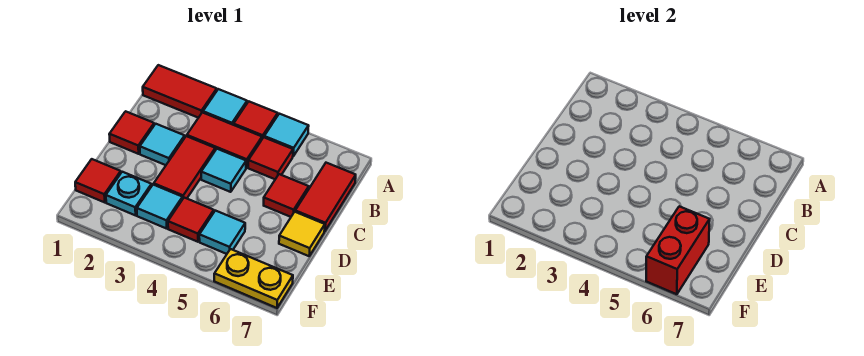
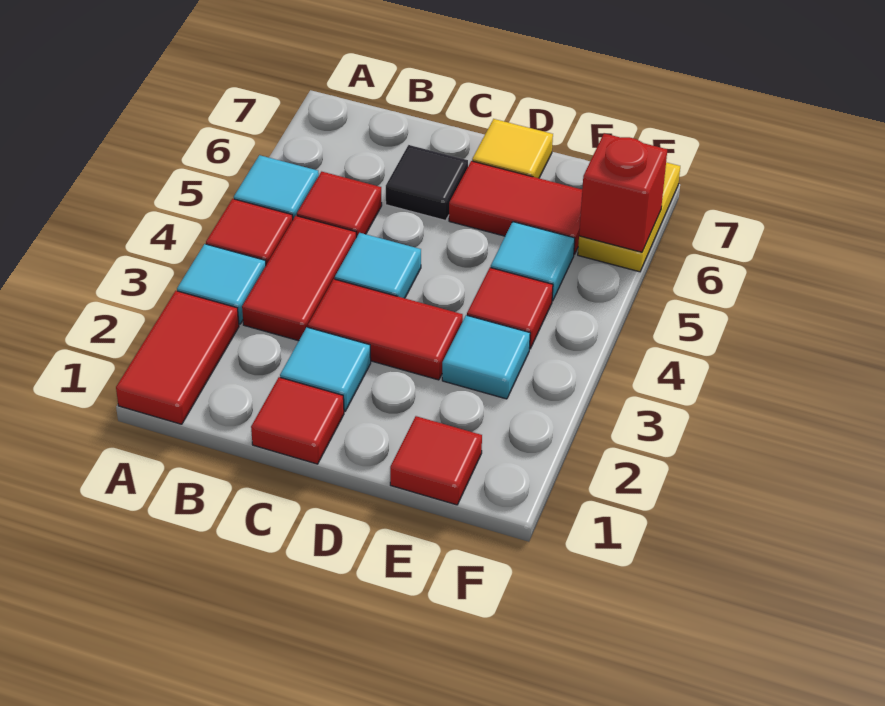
red 1x2 tile [295,163,356,230] -> red 1x2 tile moved to [449,161,582,254]
red 1x1 tile [264,174,309,217] -> black 1x1 tile [386,145,468,221]
cyan 1x1 plate [106,172,152,215] -> none
red 1x2 brick [646,206,710,294] -> red 1x1 brick [579,133,667,252]

